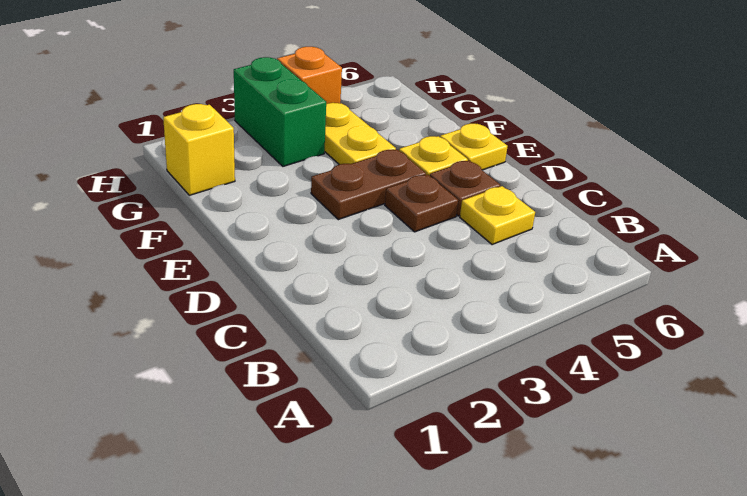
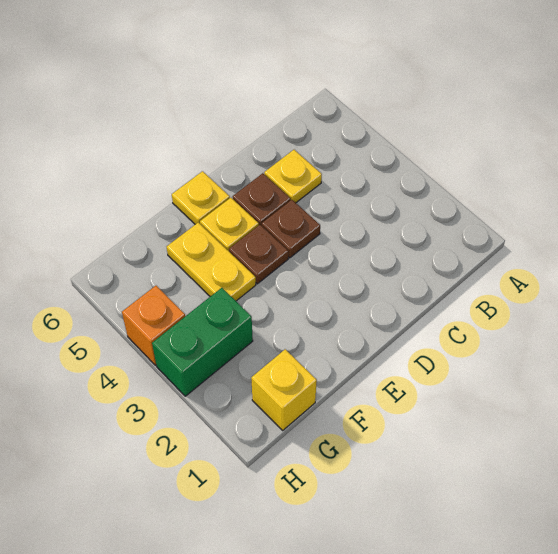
brown 1x2 plate [311,149,426,220] -> brown 1x1 plate [229,225,288,284]
yellow 1x2 plate [325,103,396,165] -> yellow 1x2 plate turned to [167,223,256,301]

